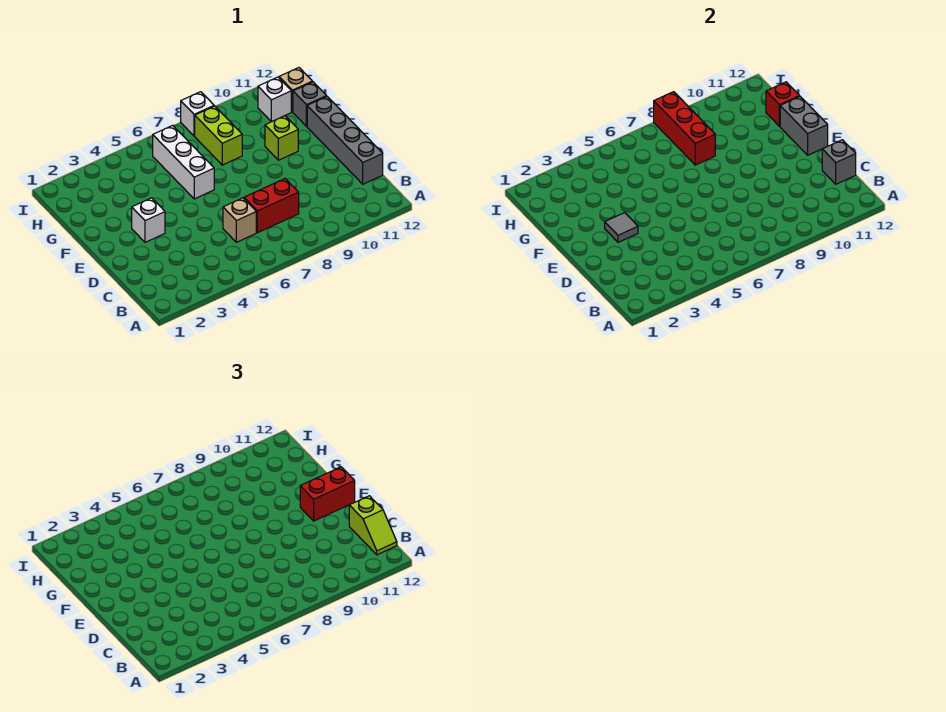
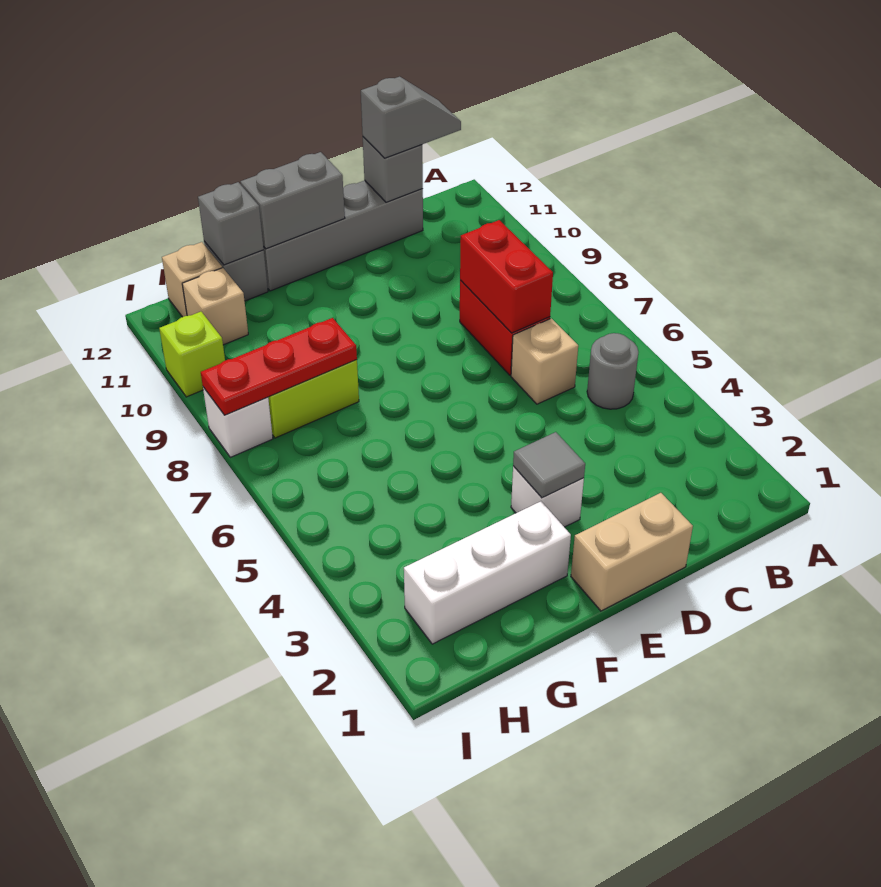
none -> grey 1x1 round brick [587,333,638,409]
lime 1x2 slope [349,496,397,555] -> grey 1x2 slope [361,77,461,158]
none -> tan 1x2 brick [571,493,693,611]
red 1x2 brick [300,467,355,521] -> red 1x2 brick moved to [460,220,553,333]
white 1x3 brick [153,125,214,199] -> white 1x3 brick moved to [404,501,571,644]
lime 1x1 brick [265,116,298,160] -> lime 1x1 brick moved to [159,312,225,397]
red 1x3 brick [654,92,715,165] -> red 1x3 plate [201,318,357,415]
red 1x1 brick [766,82,800,126] -> grey 1x1 brick [198,182,264,265]
white 1x1 brick [258,77,291,122] -> tan 1x1 brick [182,268,248,345]

